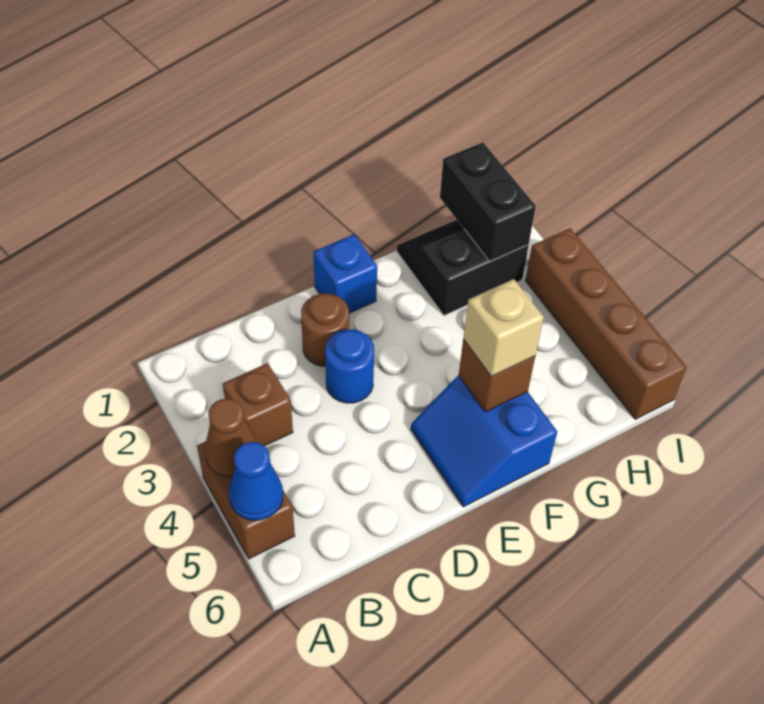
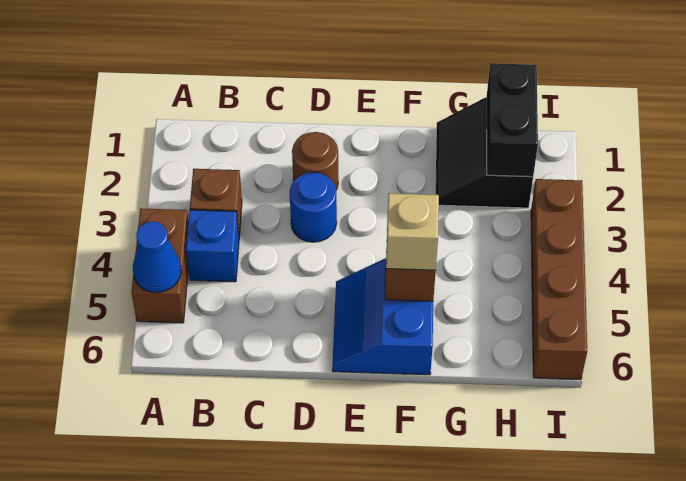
brown 1x1 cone [205,399,256,477] -> none
blue 1x1 brick [314,234,377,313] -> blue 1x1 brick moved to [186,210,239,282]
black 2x2 slope [397,220,529,315] -> black 2x2 slope turned to [436,97,533,208]

